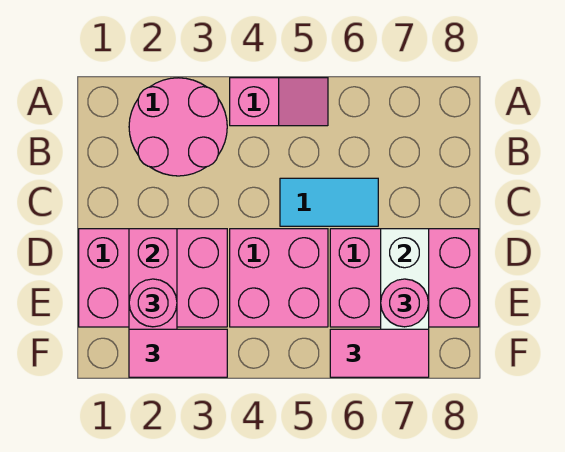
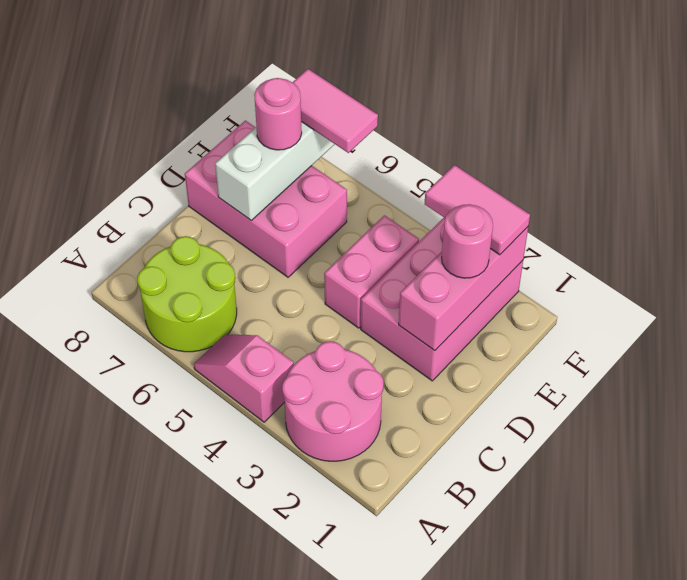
none -> lime 2x2 round brick [137,236,237,352]
cyan 1x2 tile [280,178,378,226] -> none
pink 2x3 brick [79,229,227,327] -> pink 2x3 brick turned to [361,218,523,381]
pink 2x2 brick [230,229,328,327] -> pink 1x2 brick [324,215,419,328]

